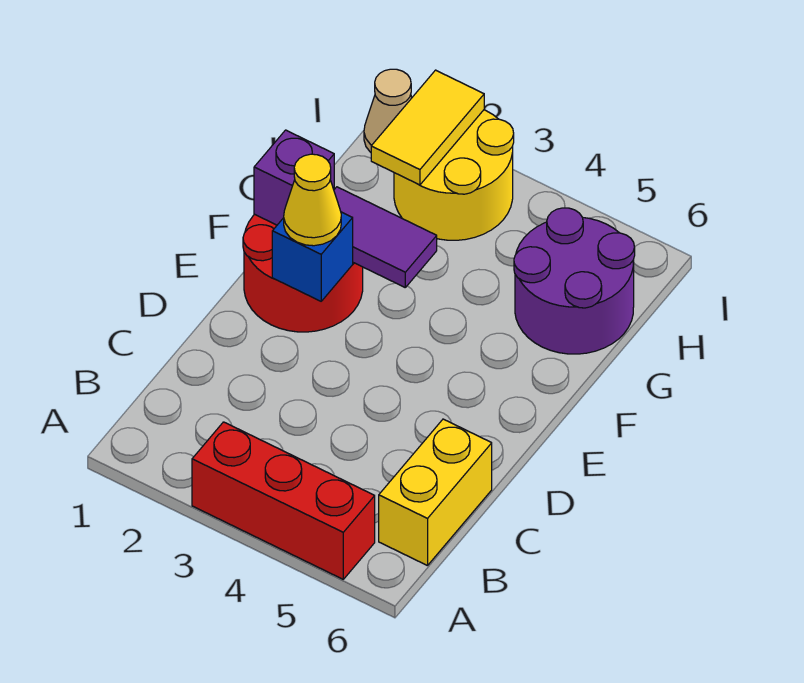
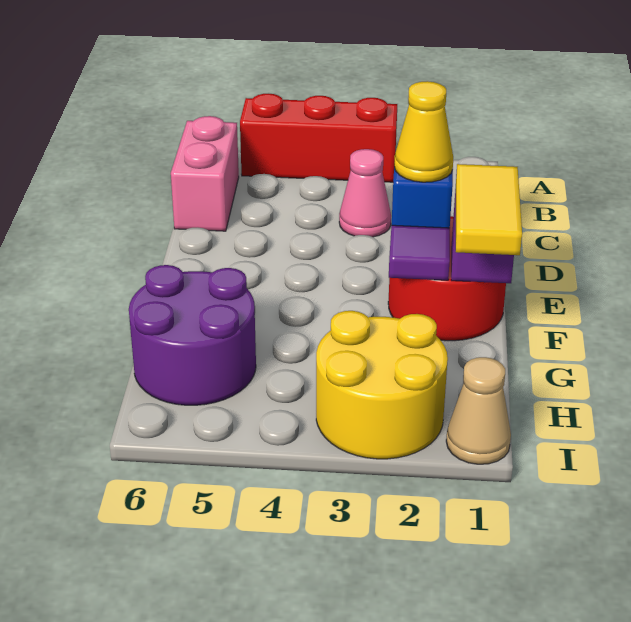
yellow 1x2 brick [379,419,492,566] -> pink 1x2 brick [171,116,239,231]
none -> pink 1x1 cone [339,149,391,237]
purple 1x2 tile [334,187,437,287] -> purple 1x1 tile [389,225,450,280]
yellow 1x2 tile [371,70,484,185] -> yellow 1x2 tile moved to [456,164,522,255]

